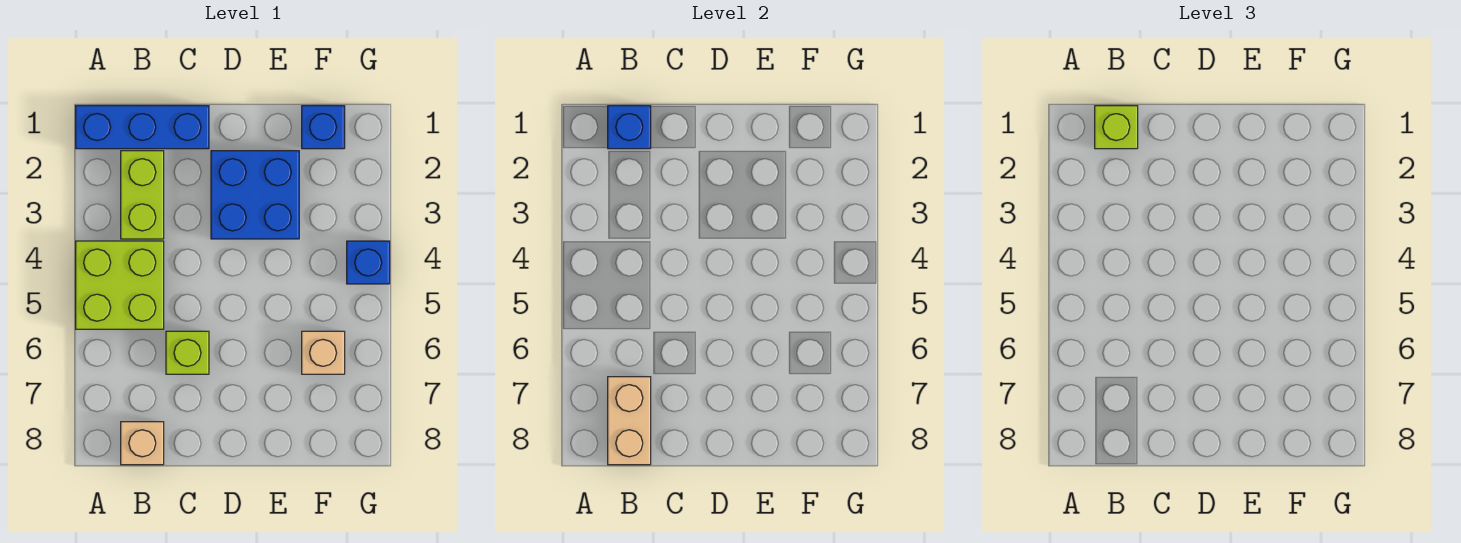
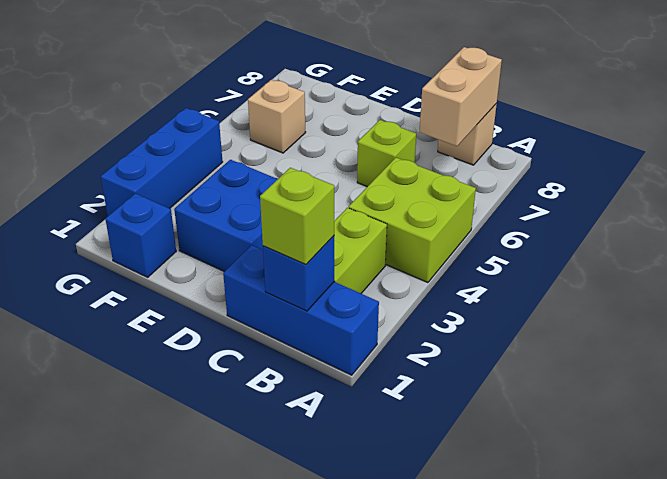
blue 1x1 brick [347,241,390,284] -> blue 1x3 brick [101,108,223,216]

